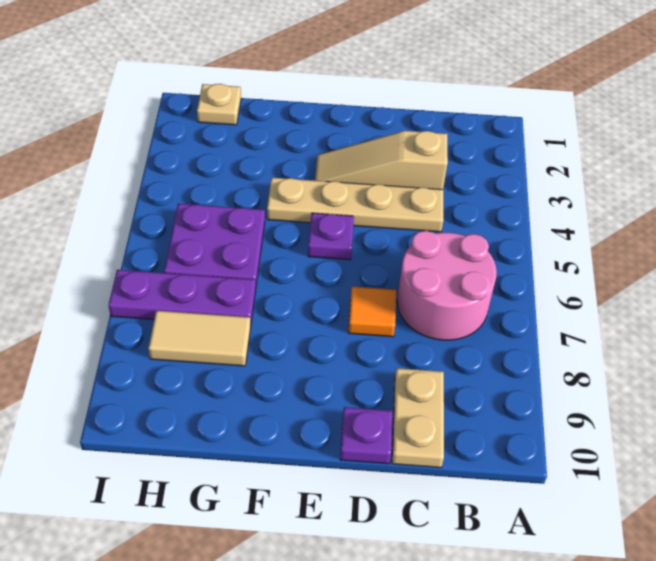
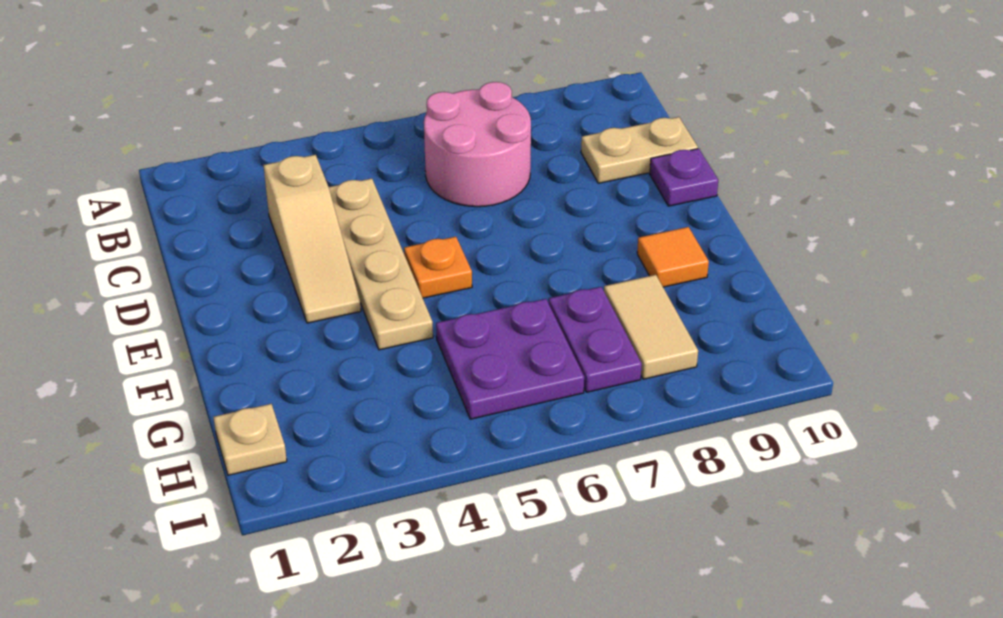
orange 1x1 tile [348,286,396,337] -> orange 1x1 tile moved to [637,227,709,287]
purple 1x1 plate [308,213,354,260] -> orange 1x1 plate [404,237,472,298]
purple 1x3 plate [109,270,256,326] -> purple 1x2 plate [549,287,642,392]

